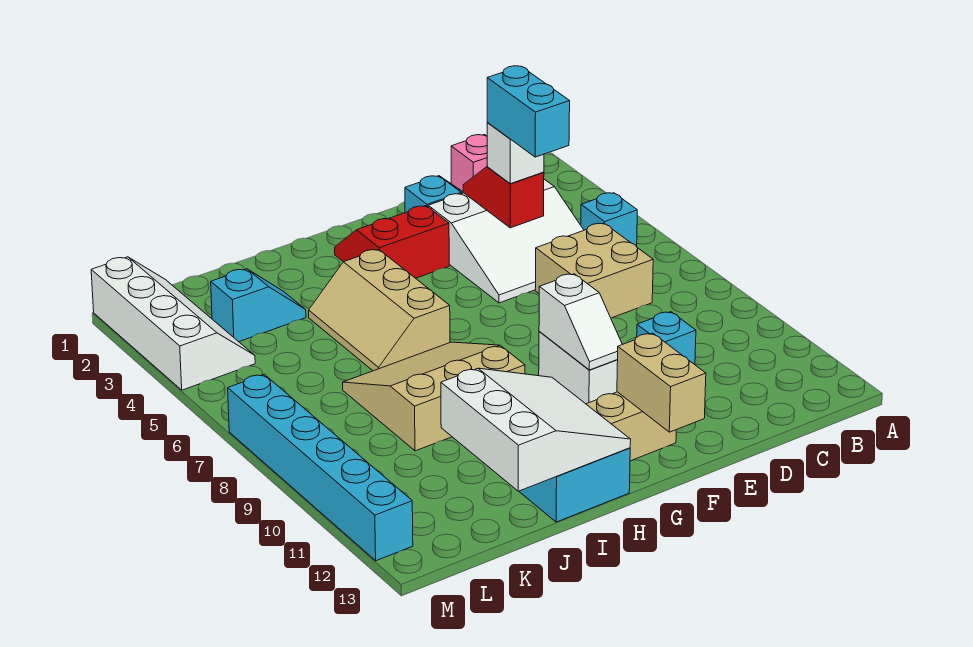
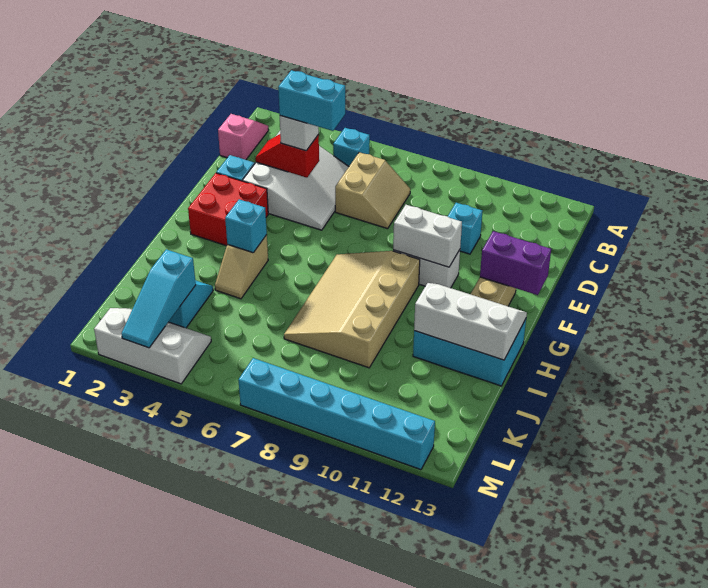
tan 2x2 brick [535,223,653,318] -> tan 2x2 slope [335,152,410,229]
red 2x2 slope [335,206,449,278] -> red 2x2 brick [188,173,268,246]
white 1x2 slope [539,274,622,370] -> white 1x2 brick [393,205,462,267]
tan 1x2 brick [617,333,706,432] -> purple 1x2 brick [480,231,551,295]
tan 2x3 slope [309,249,450,371] -> tan 1x2 slope [215,235,268,299]
none -> cyan 1x1 brick [225,199,267,253]
tan 3x3 slope [343,342,525,451] -> tan 3x4 slope [284,251,420,368]
white 3x3 slope [441,368,631,491] -> white 2x3 slope [414,283,527,360]
none -> cyan 1x3 slope [122,249,196,348]
white 2x4 slope [91,257,255,390] -> white 2x3 slope [94,308,211,384]

